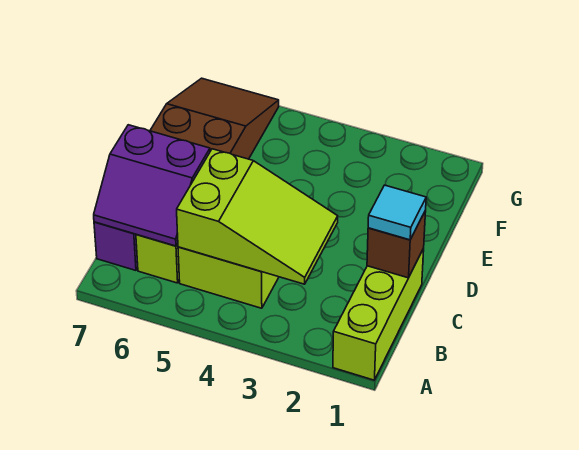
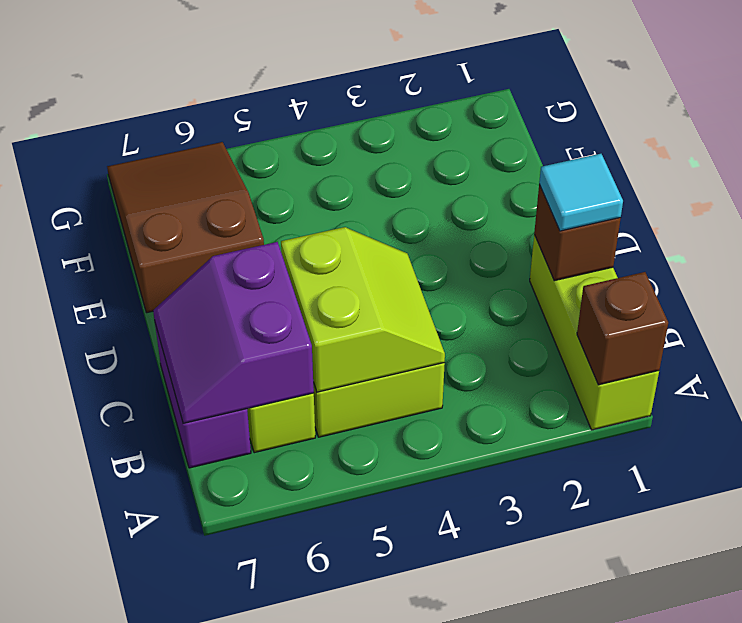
none -> brown 1x1 brick [577,272,668,385]
lime 2x3 slope [177,149,338,284] -> lime 2x2 slope [281,227,445,392]
purple 2x2 slope [94,125,210,246] -> purple 2x2 slope turned to [153,242,314,423]

